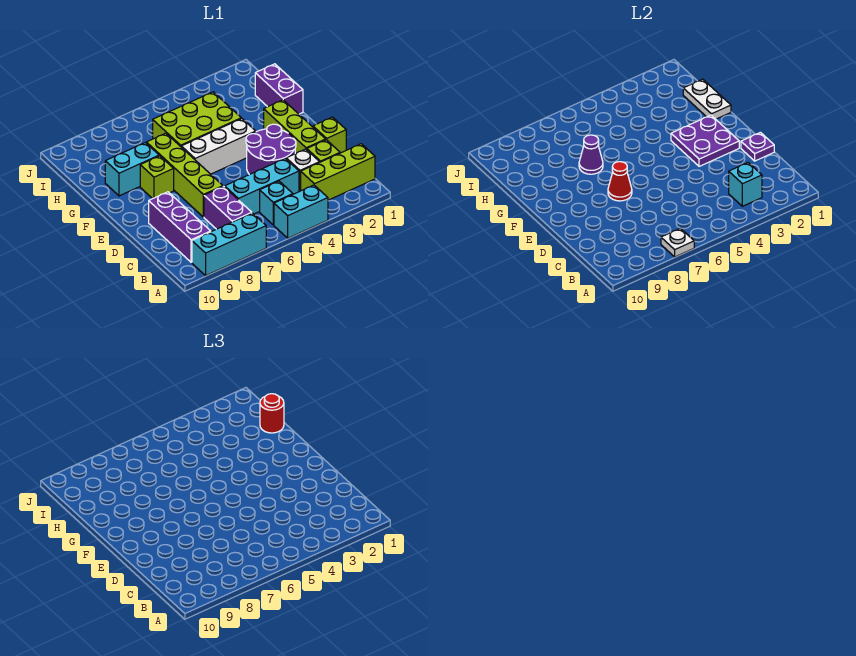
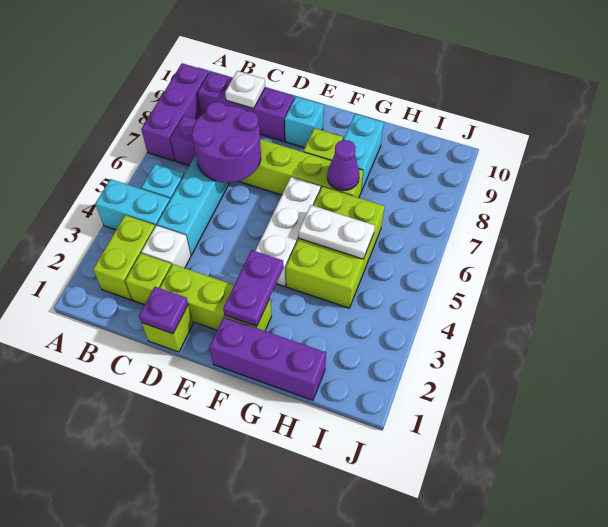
cyan 1x2 brick [274,185,328,238] -> cyan 1x2 brick turned to [95,179,170,230]
cyan 1x3 brick [192,213,266,276] -> purple 1x3 brick [141,63,209,161]
white 1x1 plate [661,228,694,257] -> white 1x1 plate moved to [225,71,265,109]
lime 1x3 brick [301,144,375,200] -> lime 1x2 brick [93,215,155,300]
cyan 1x1 brick [729,163,762,206] -> cyan 1x1 brick moved to [285,97,324,148]
purple 2x2 round brick [246,124,296,175] -> purple 2x2 round brick moved to [192,102,261,183]
purple 2x2 plate [671,115,739,166] -> purple 1x2 plate [223,250,284,326]
red 1x1 cone [608,162,632,201] -> none
purple 1x2 brick [255,64,303,114] -> purple 1x3 brick [209,317,326,400]
white 1x2 plate [683,79,731,119] -> white 1x2 plate moved to [299,205,375,259]
red 1x1 round brick [260,394,284,433] -> none

